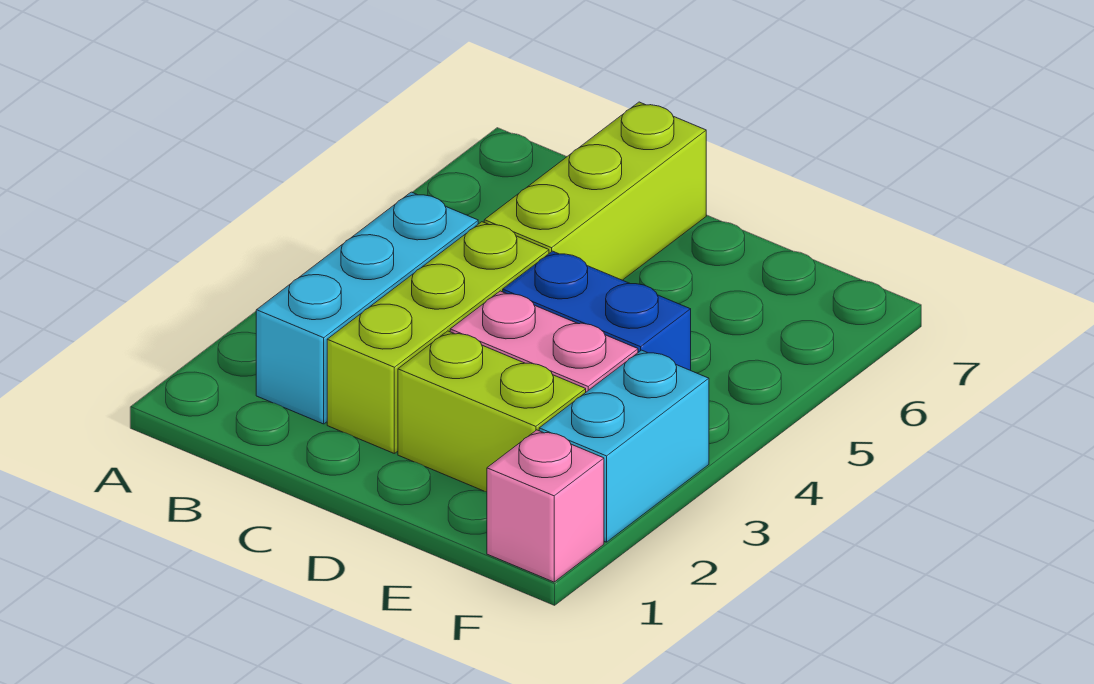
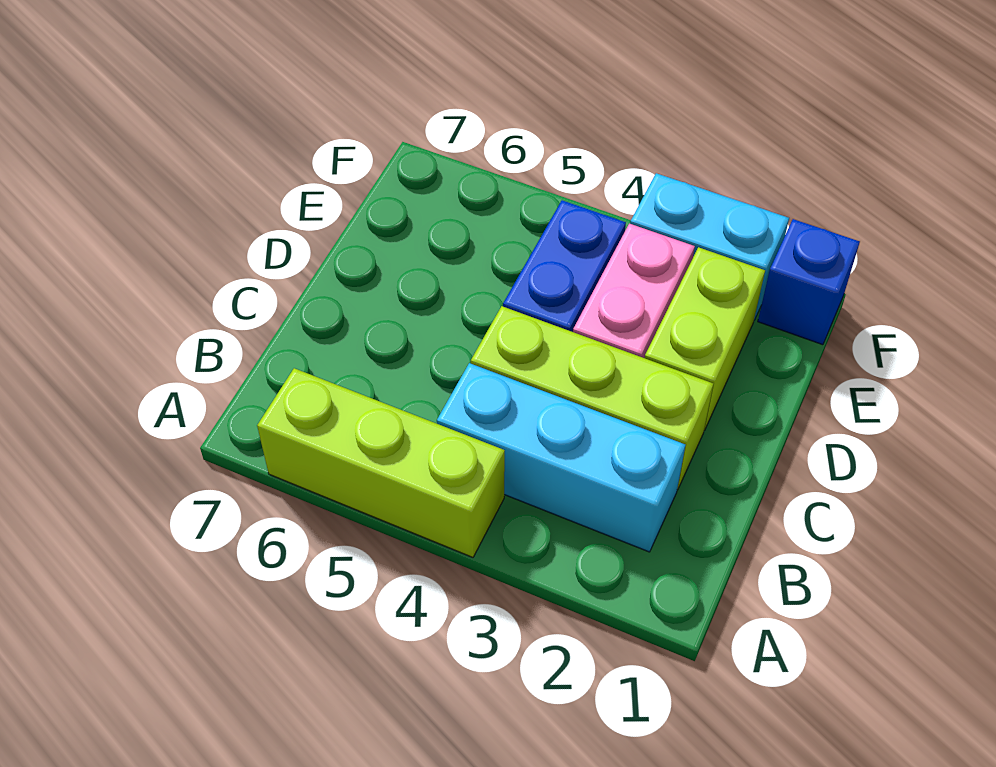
lime 1x3 brick [484,102,706,280] -> lime 1x3 brick moved to [257,368,505,557]
pink 1x1 brick [487,430,604,582] -> blue 1x1 brick [758,219,860,345]

